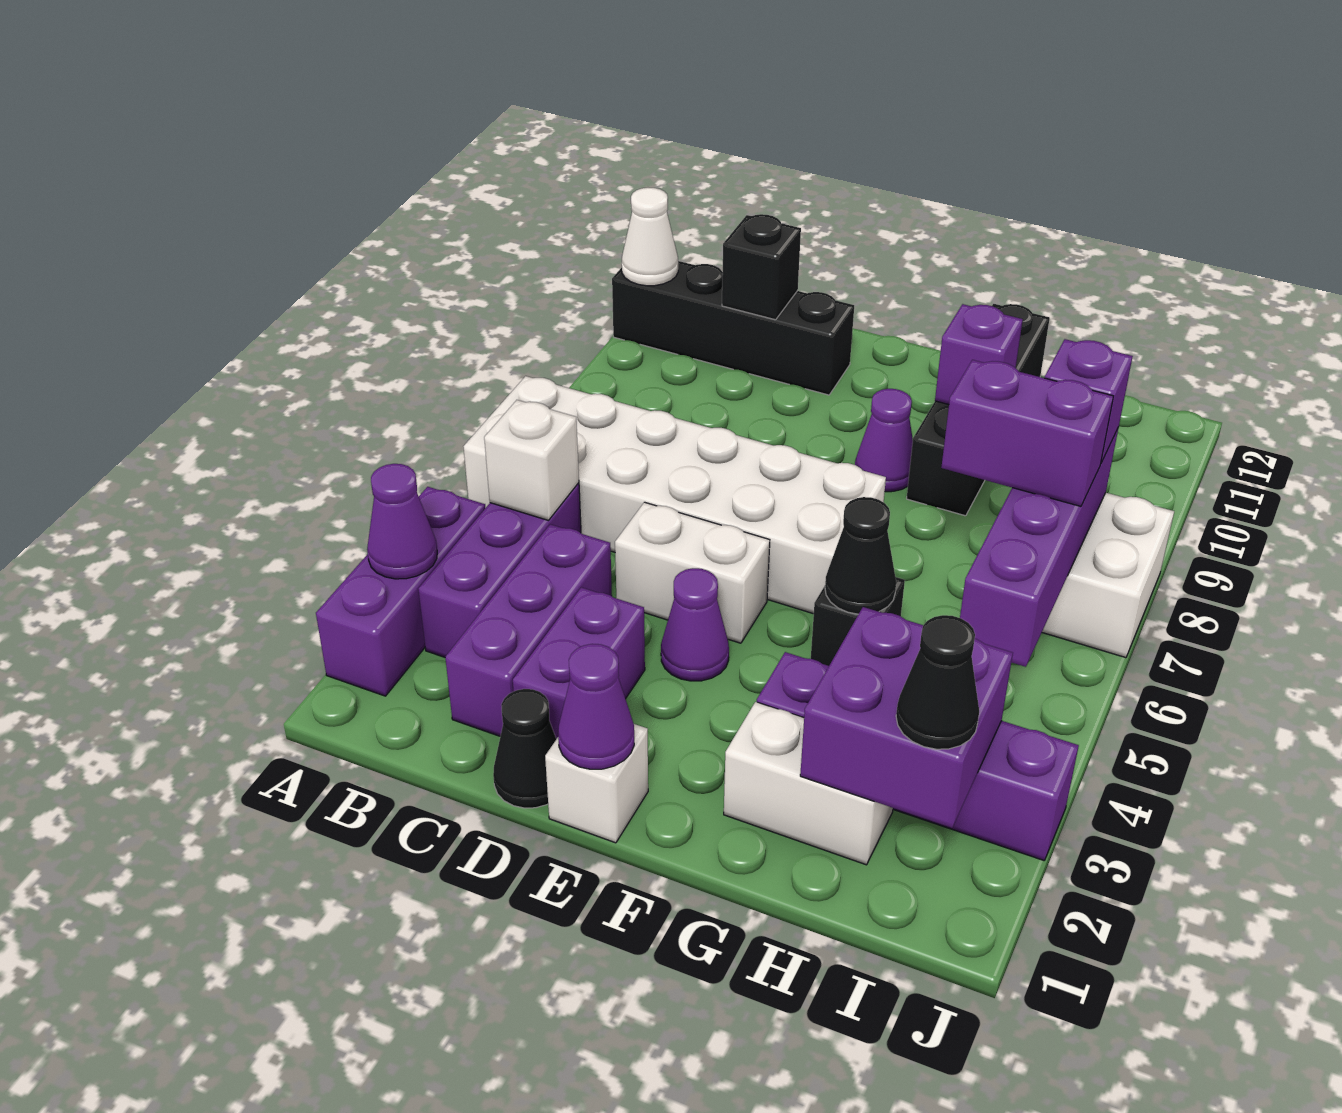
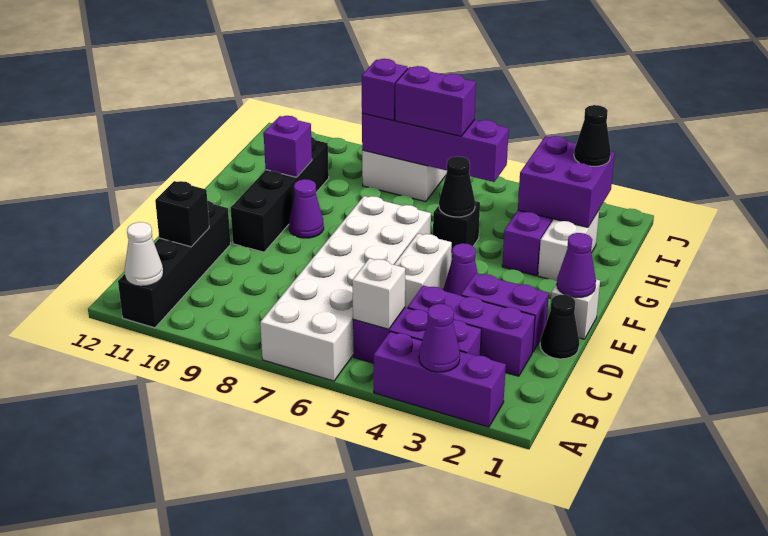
black 1x4 brick [907,304,1050,516] -> black 1x4 brick turned to [231,137,329,252]
purple 1x2 brick [941,360,1113,506] -> purple 1x2 brick turned to [395,66,476,136]

